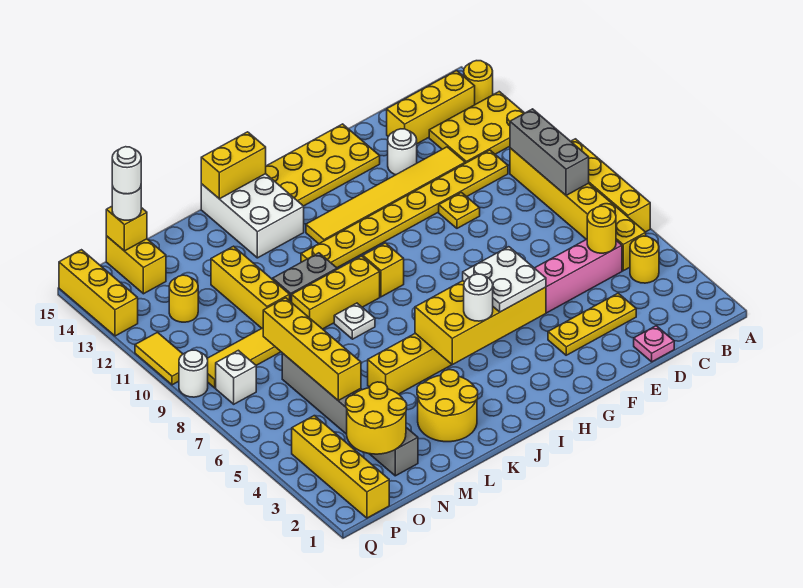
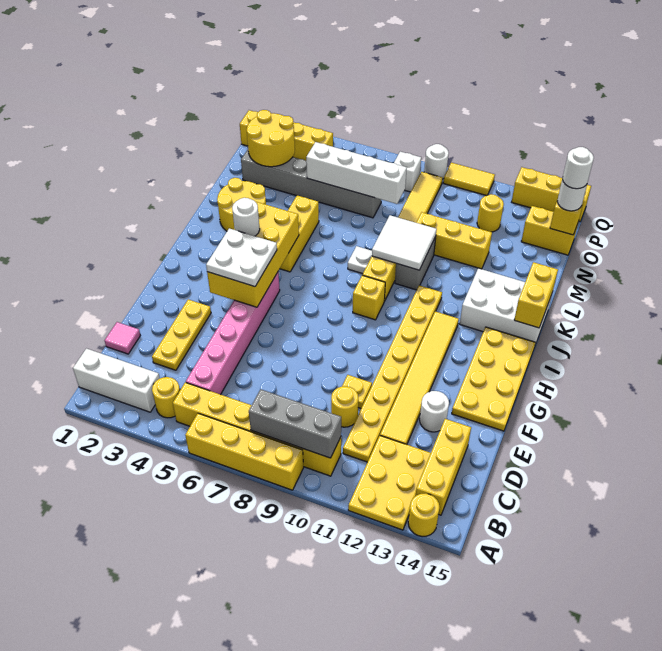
none -> white 1x3 brick [73,349,160,412]
yellow 1x1 round brick [587,206,616,253] -> yellow 1x1 round brick moved to [331,386,358,427]
pink 1x1 plate [634,326,674,362] -> pink 1x1 tile [105,322,140,354]
none -> white 2x2 tile [372,215,437,270]
yellow 1x4 brick [263,298,361,401] -> white 1x4 brick [306,142,407,204]

